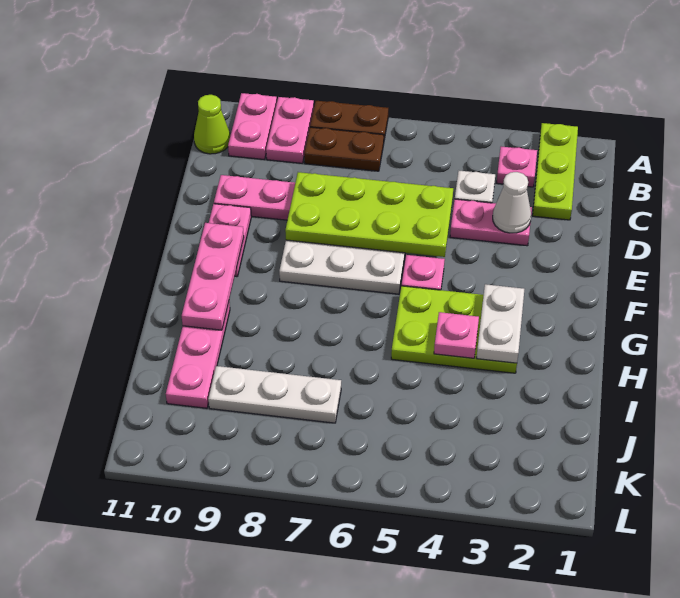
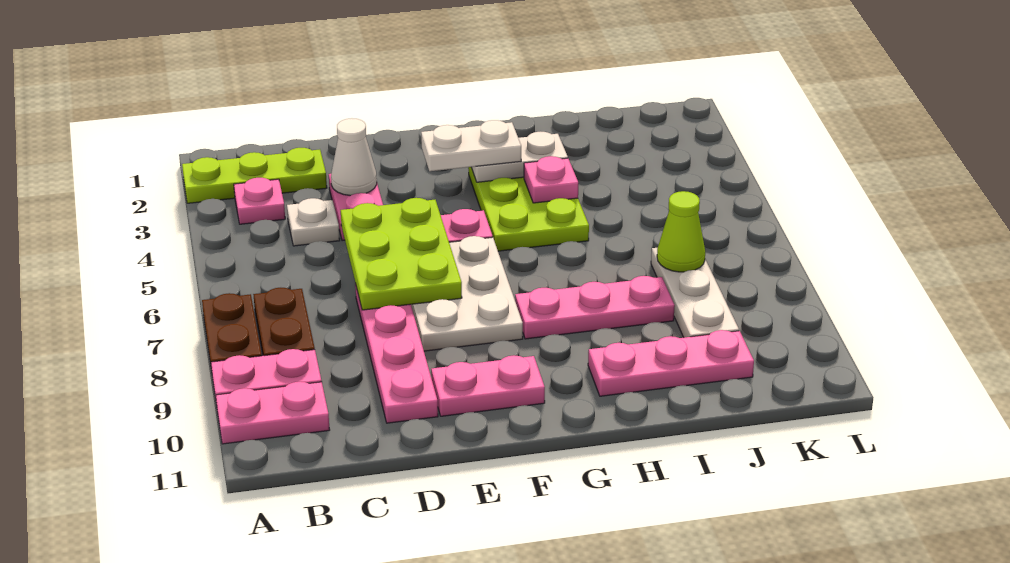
lime 1x1 cone [194,95,230,154] -> lime 1x1 cone moved to [657,191,705,272]
lime 2x4 plate [285,172,453,257] -> lime 2x3 plate [341,198,462,310]
none -> white 1x2 plate [421,120,521,171]
pink 1x3 plate [182,223,244,330] -> pink 1x3 plate moved to [515,276,675,339]

